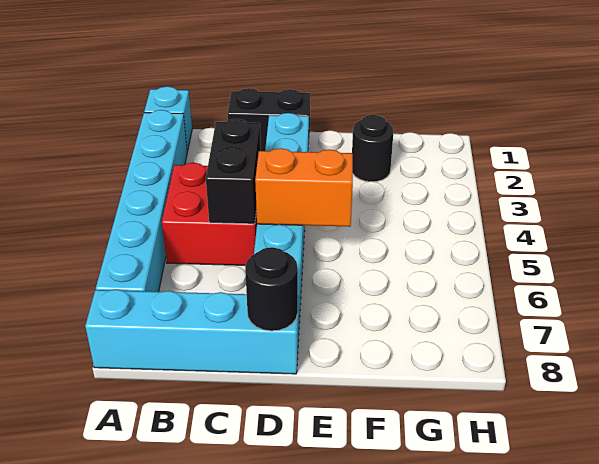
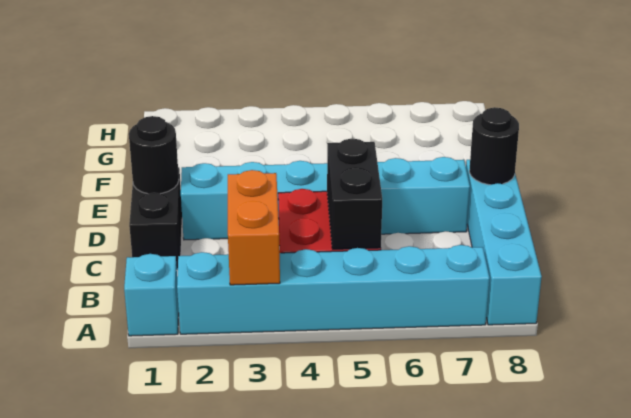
black 1x2 brick [206,119,261,224] -> black 1x2 brick turned to [327,139,382,249]
orange 1x2 brick [255,148,353,227] -> orange 1x2 brick moved to [228,170,280,285]
black 1x1 round brick [352,115,394,182] -> black 1x1 round brick moved to [129,116,179,194]

